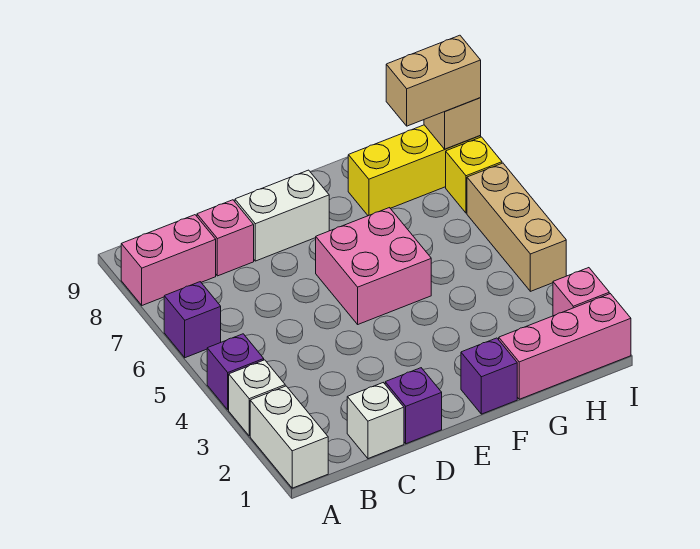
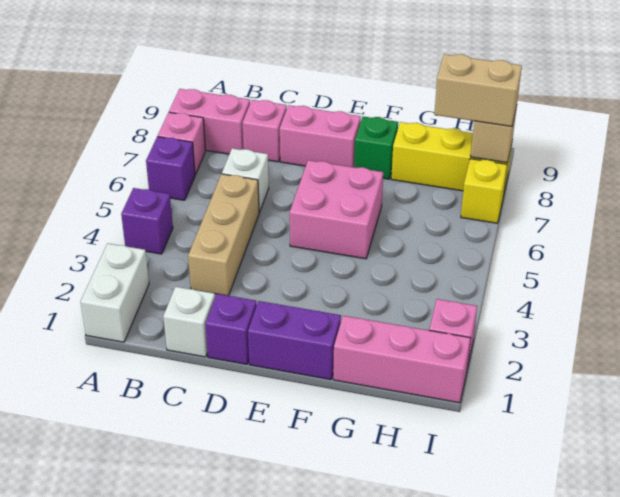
white 1x1 brick [229,360,285,436] -> white 1x1 brick moved to [222,148,269,213]
none -> pink 1x1 brick [158,112,206,175]
white 1x2 brick [235,170,329,261] -> pink 1x2 brick [280,105,361,167]
purple 1x1 brick [461,338,517,414] -> purple 1x2 brick [248,301,341,380]
none -> green 1x1 brick [354,117,398,179]
tan 1x3 brick [467,163,566,291] -> tan 1x3 brick moved to [188,174,259,296]

